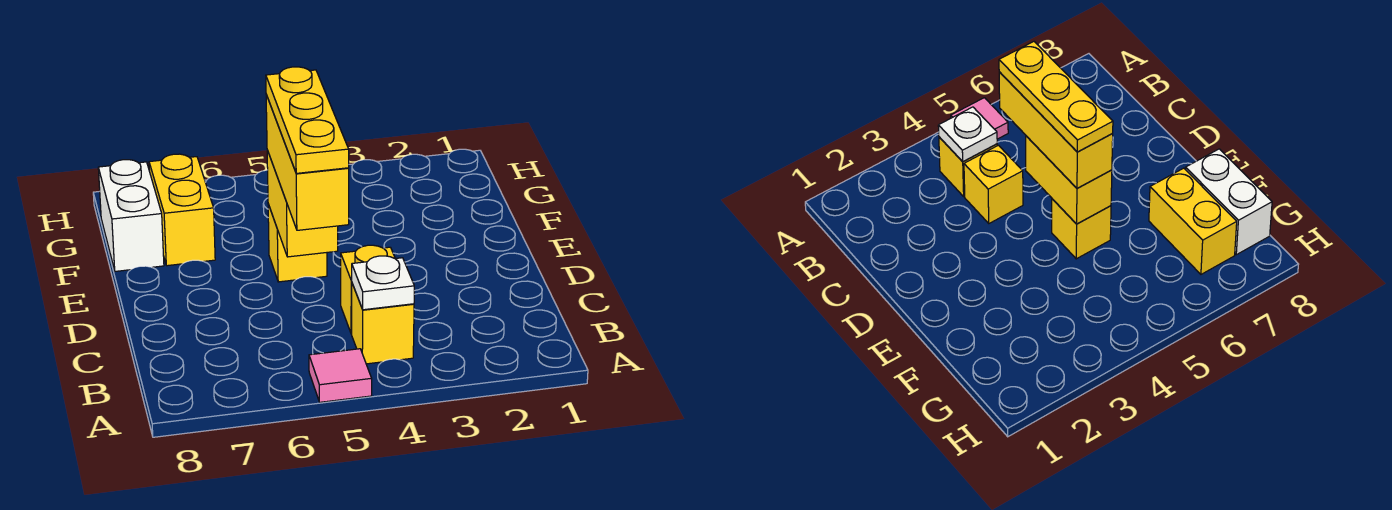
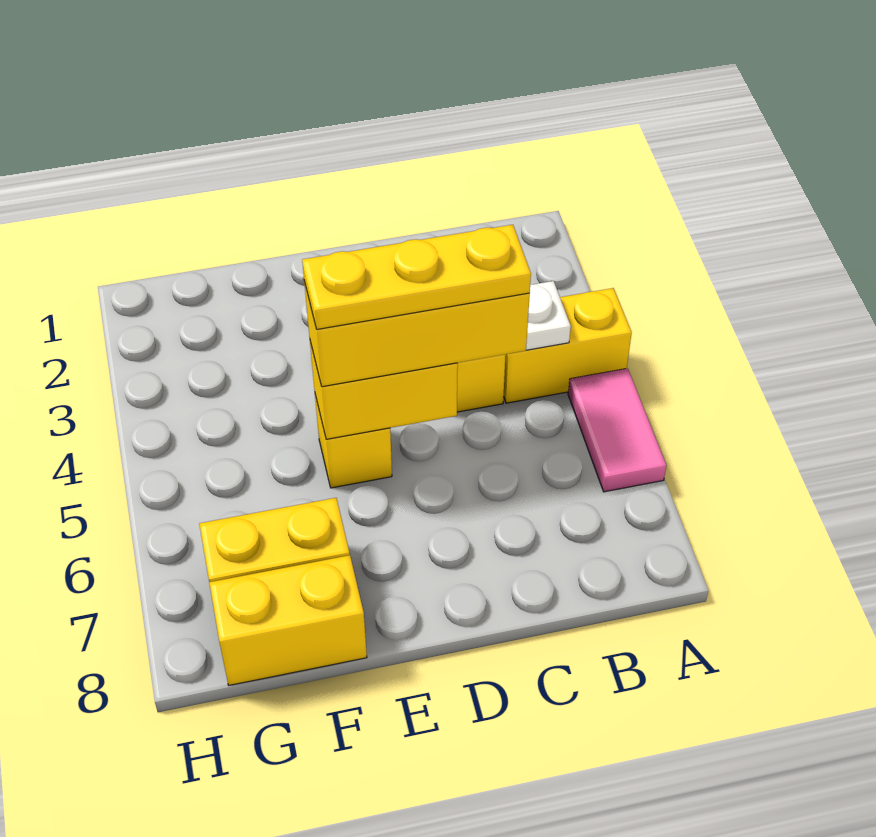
pink 1x1 tile [309,349,372,402] -> pink 1x2 tile [568,368,667,492]
yellow 1x1 brick [352,284,414,364] -> yellow 1x2 brick [504,288,632,403]
white 1x2 brick [98,160,164,271] -> yellow 1x2 brick [209,555,367,685]

